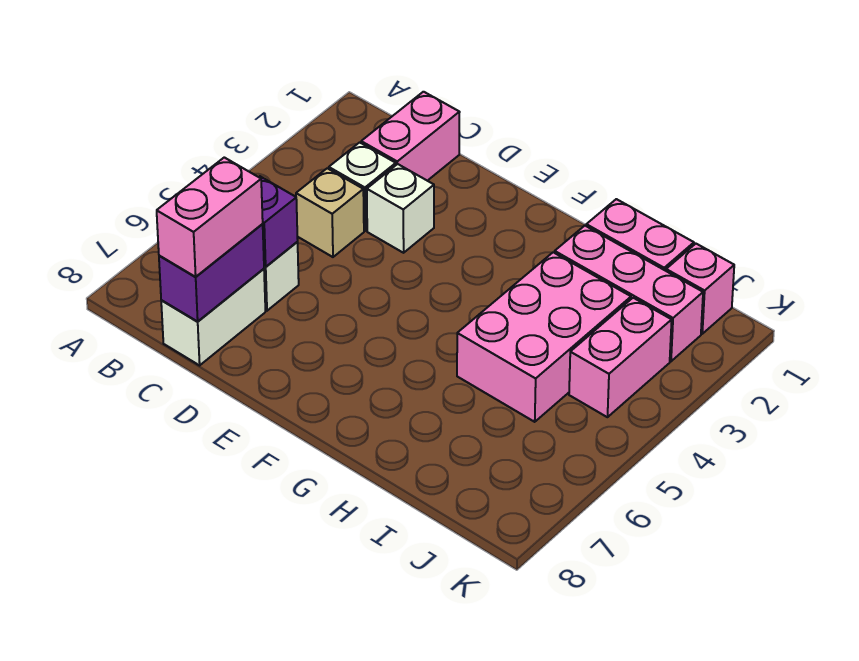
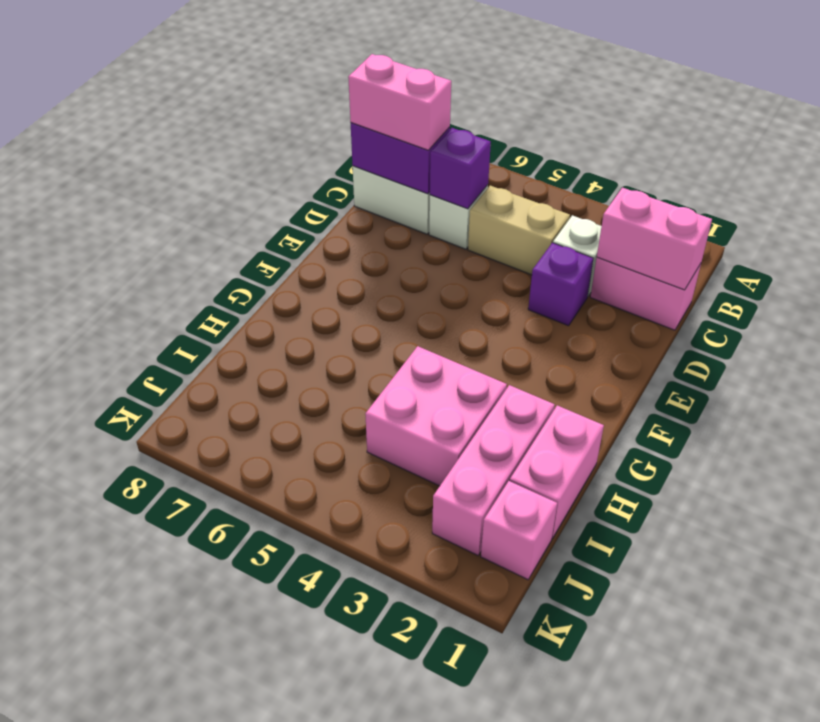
tan 1x1 brick [296,168,364,257] -> tan 1x2 brick [468,186,570,275]
white 1x1 brick [367,164,434,253] -> purple 1x1 brick [528,243,593,326]
pink 2x3 brick [457,252,631,422] -> pink 2x2 brick [365,346,507,486]
pink 1x2 brick [569,298,672,417] -> pink 1x2 brick moved to [597,188,712,290]

